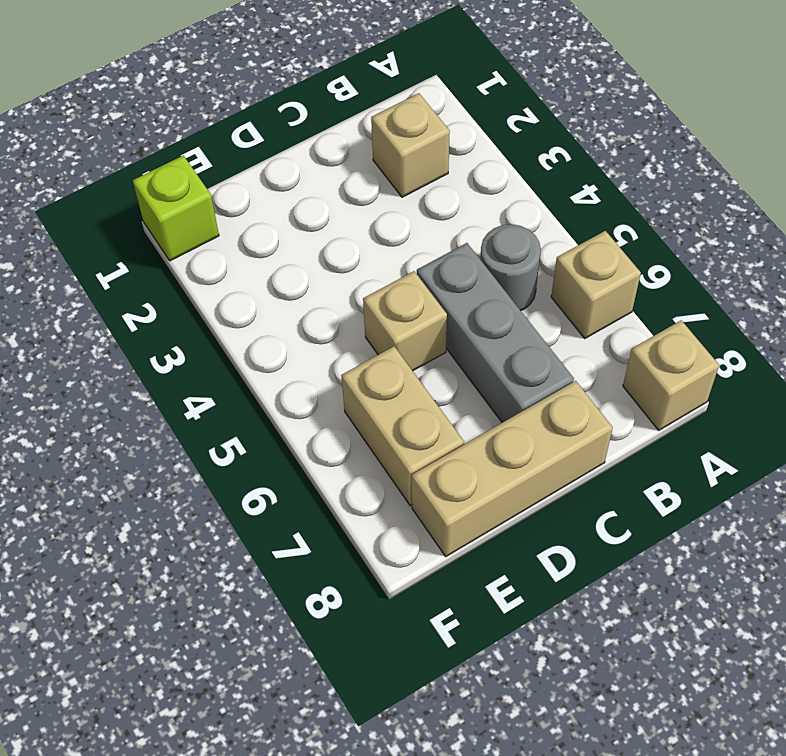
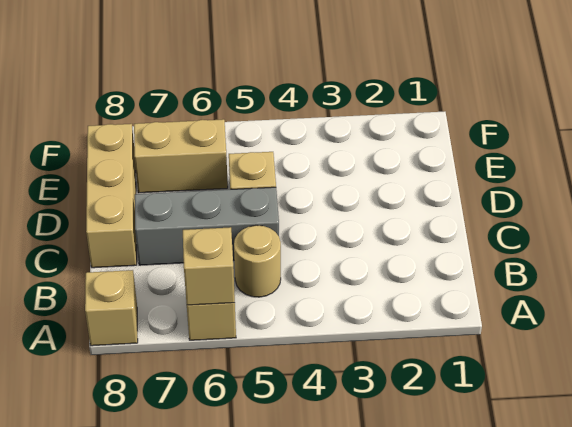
tan 1x1 brick [371,93,450,197] -> tan 1x1 brick moved to [183,227,235,305]
grey 1x1 round brick [480,224,541,311] -> tan 1x1 round brick [234,225,281,297]
lime 1x1 brick [133,156,219,261] -> none

